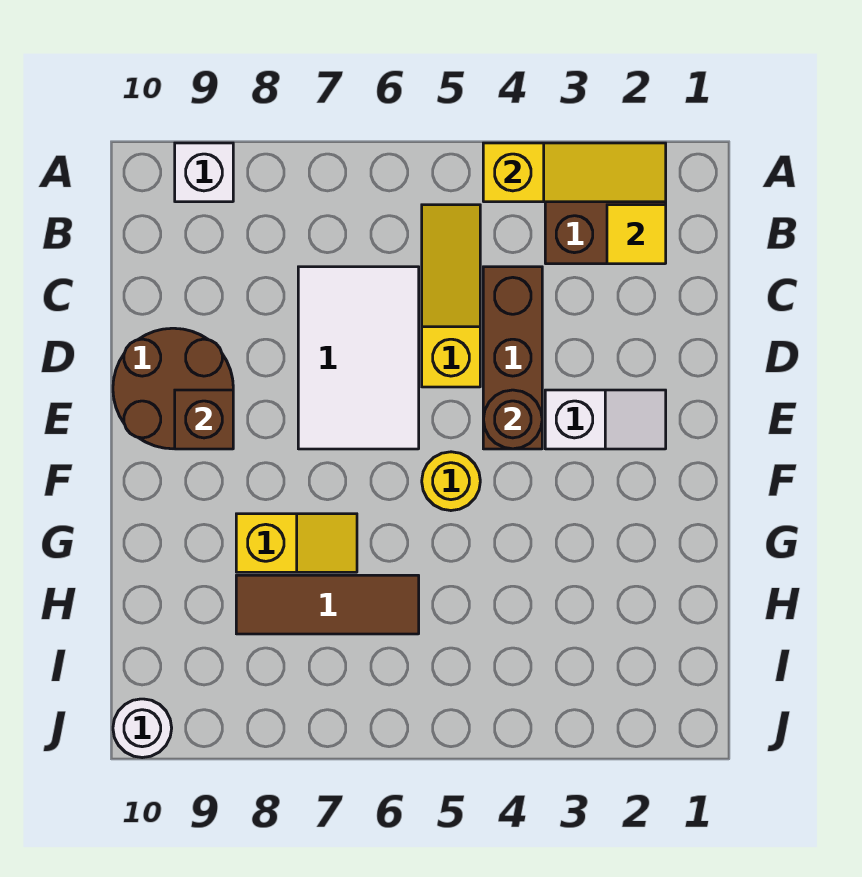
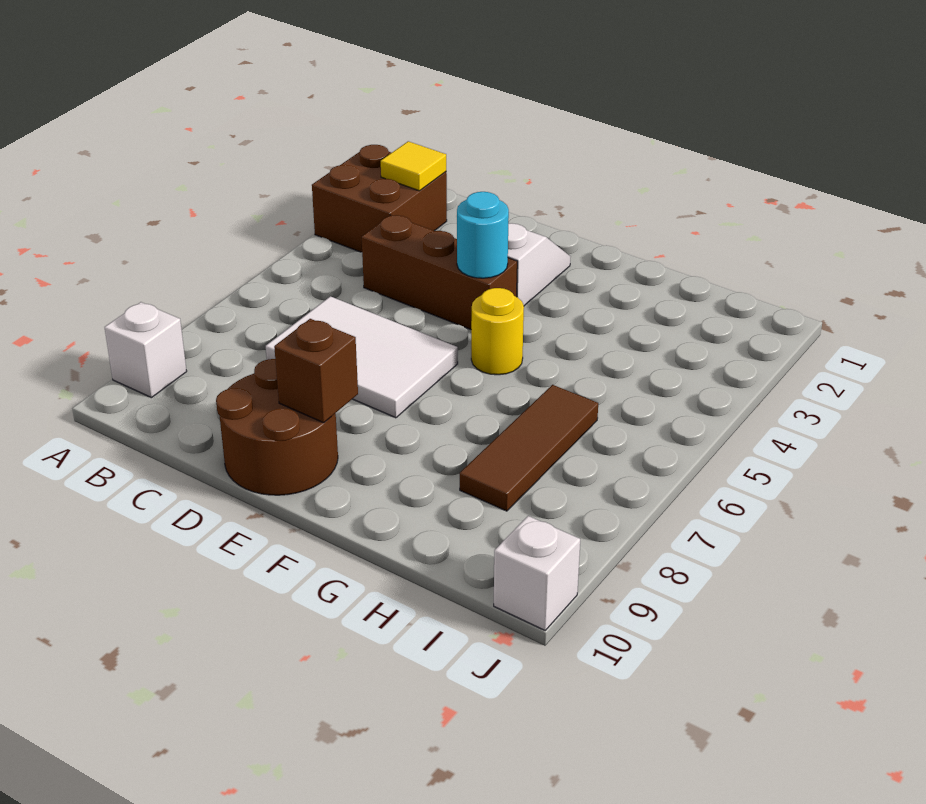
yellow 1x3 slope [483,143,666,202] -> none
yellow 1x3 slope [422,205,480,387] -> none
brown 1x1 round brick [483,390,542,449] -> cyan 1x1 round brick [457,192,509,278]
yellow 1x2 slope [236,514,357,572] -> none
white 1x1 round brick [113,699,172,758] -> white 1x1 brick [494,516,580,630]

